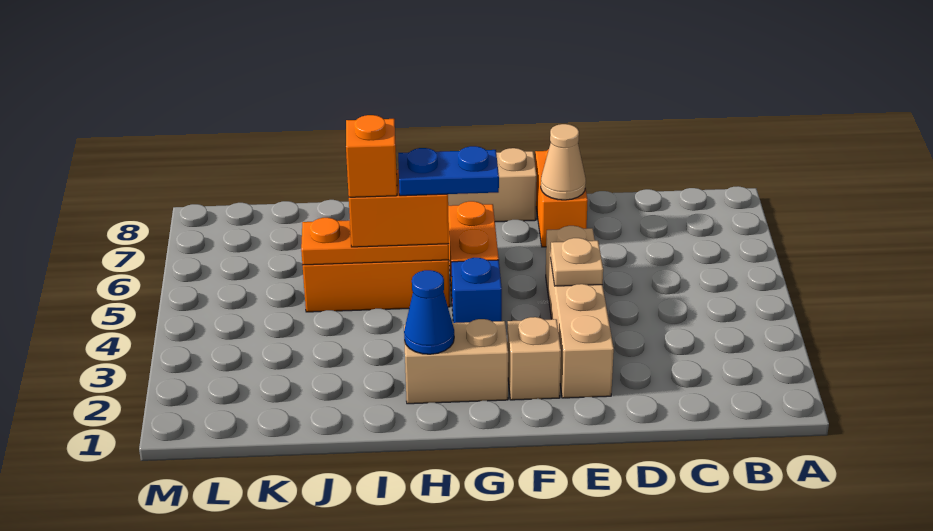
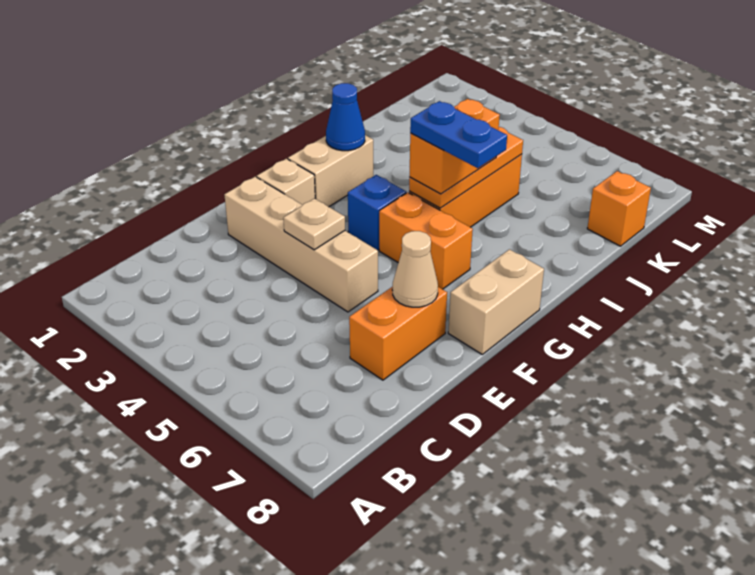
orange 1x2 brick [535,149,588,247] -> orange 1x2 brick turned to [349,287,447,380]
blue 1x2 plate [398,146,499,196] -> blue 1x2 plate turned to [410,101,507,168]
orange 1x1 brick [346,115,397,197] -> orange 1x1 brick moved to [587,171,651,246]

